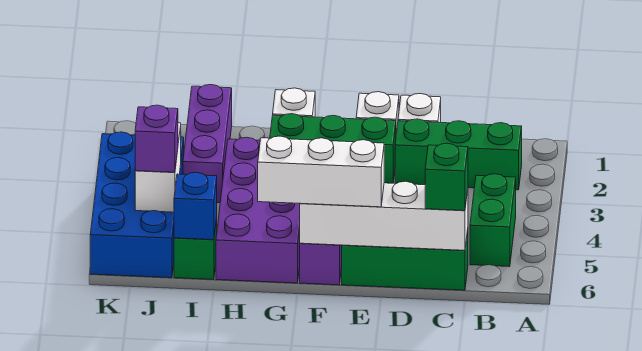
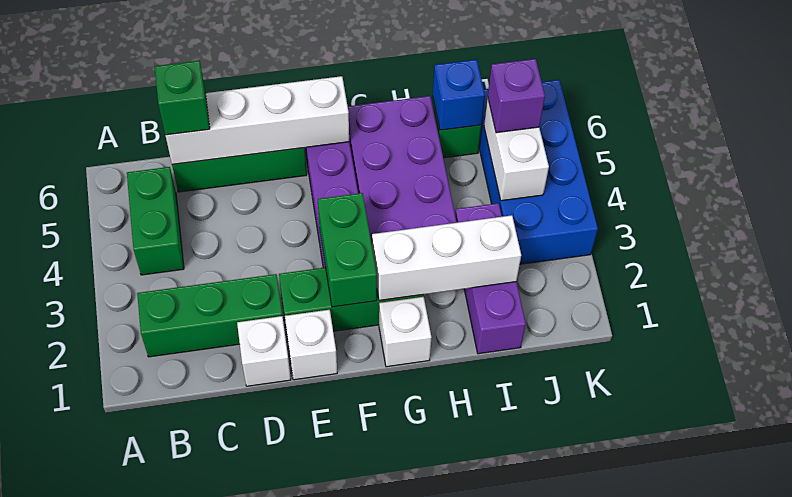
white 1x3 brick [258,136,384,207] -> white 1x3 brick moved to [372,215,521,300]
none -> green 1x2 brick [318,193,377,307]

